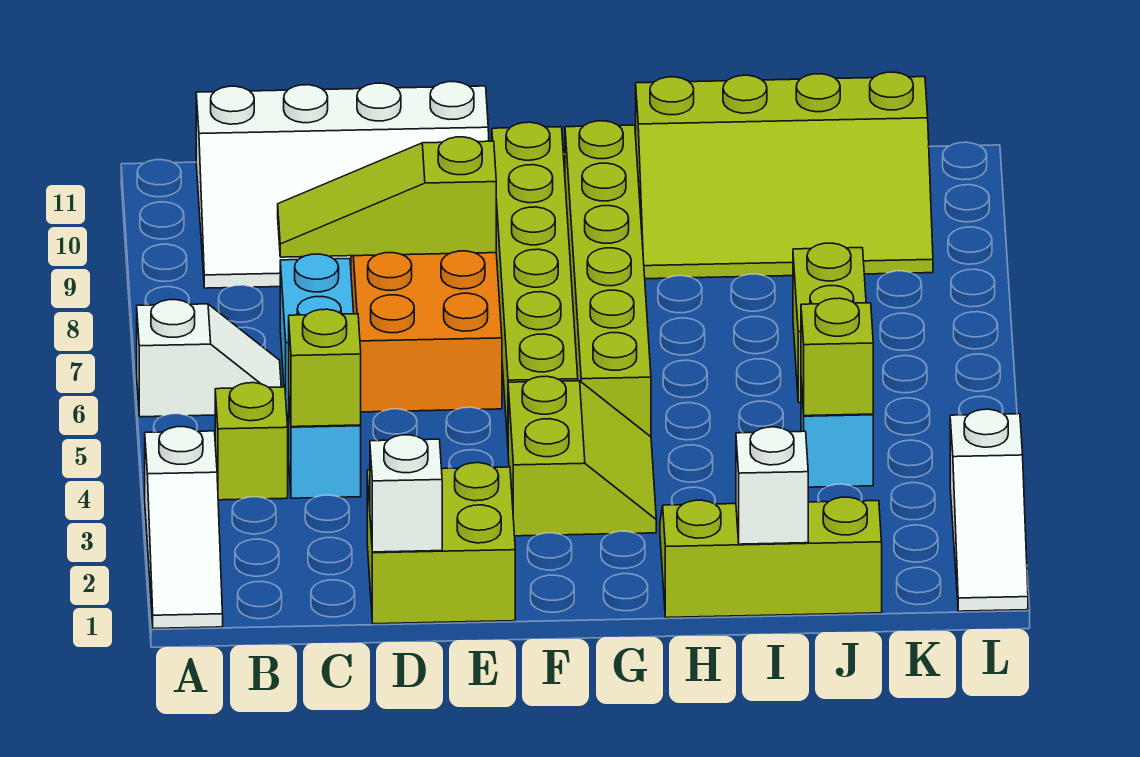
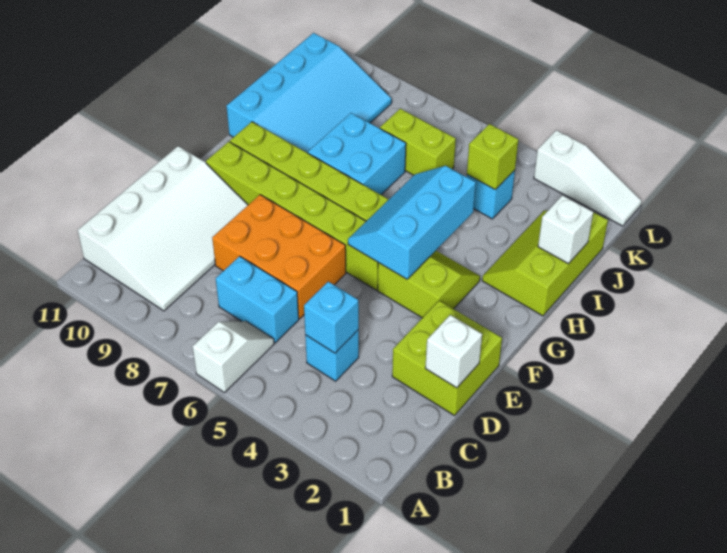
white 1x3 slope [145,427,223,629] -> none
lime 1x1 brick [215,383,288,500] -> none
lime 1x1 brick [289,309,361,427] -> cyan 1x1 brick [304,282,359,353]
lime 1x3 slope [278,137,496,257] -> none
none -> cyan 2x3 slope [348,166,476,279]
none -> cyan 2x2 brick [308,113,406,195]
lime 3x4 slope [636,72,933,279] -> cyan 3x4 slope [227,33,392,153]

